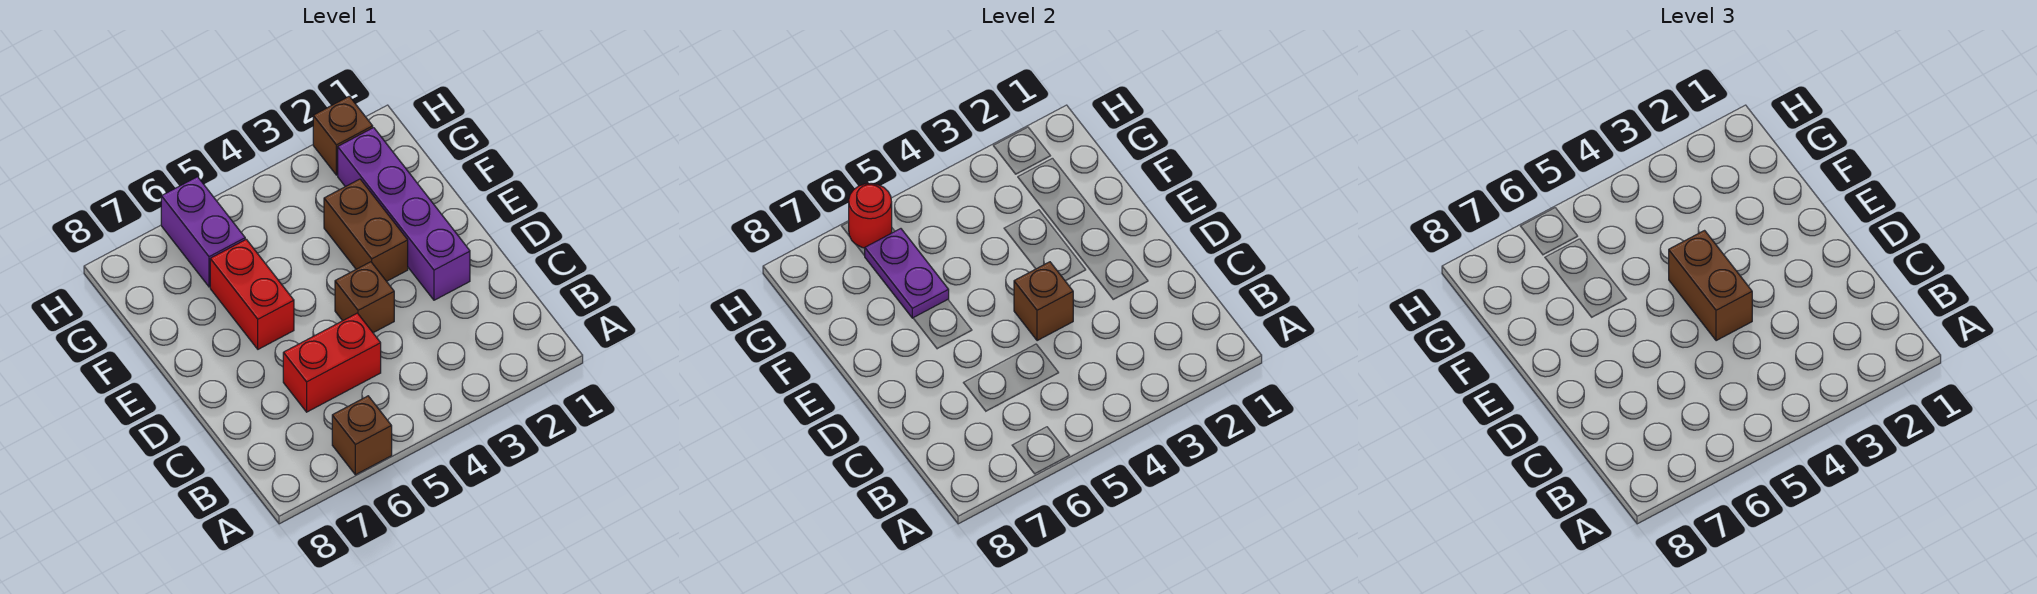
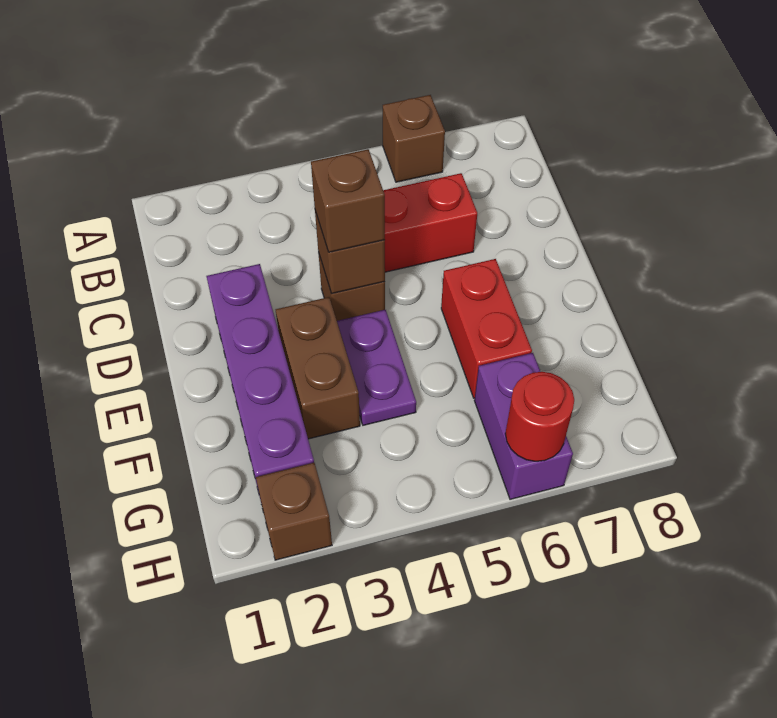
brown 1x2 brick [1669,231,1752,341] -> brown 1x1 brick [311,149,385,252]
purple 1x2 plate [864,229,949,318] -> purple 1x2 plate moved to [337,310,416,425]

